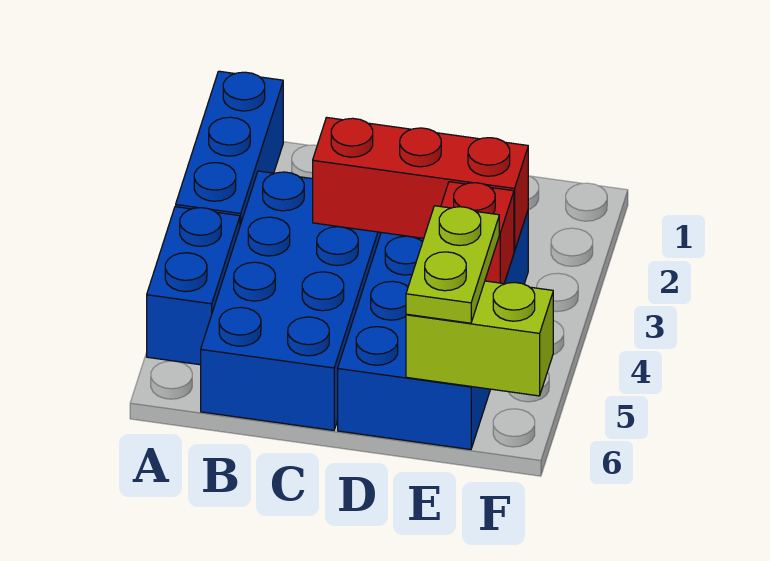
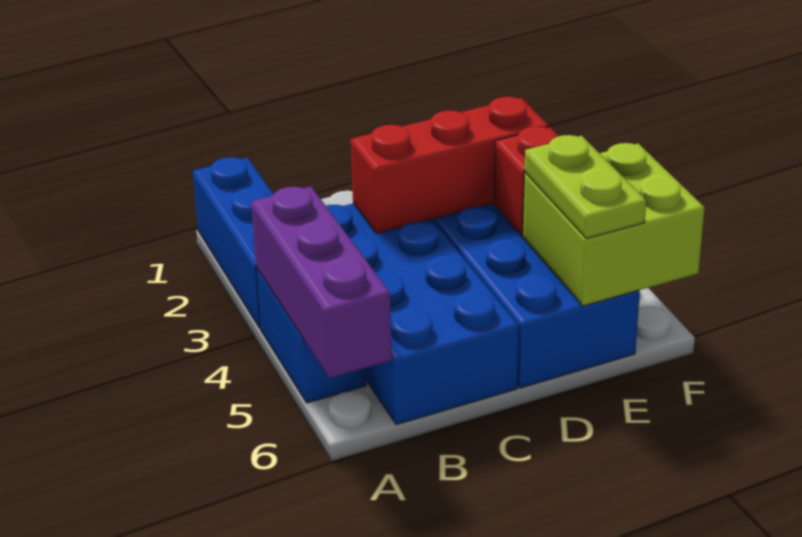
none -> purple 1x3 brick [251,187,392,378]
lime 1x2 brick [406,281,553,396] -> lime 2x2 brick [523,143,705,306]

